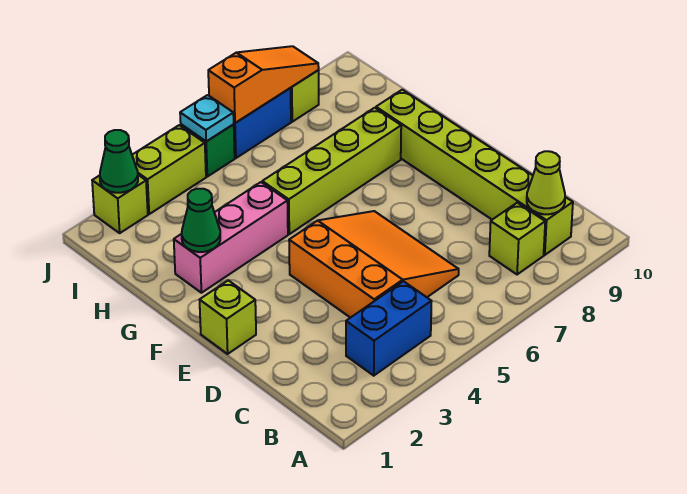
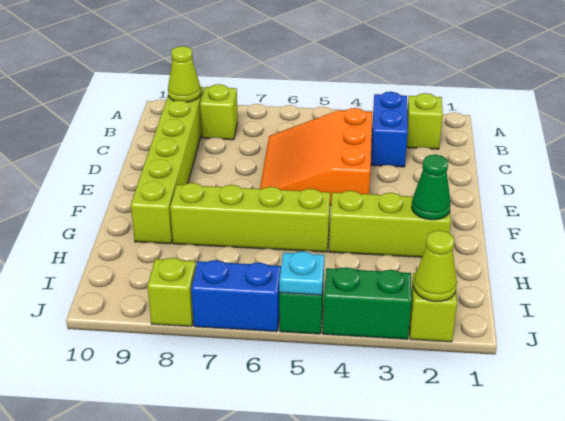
blue 1x2 brick [346,281,431,376] -> blue 1x2 brick turned to [371,92,408,167]
lime 1x1 brick [200,280,256,354] -> lime 1x1 brick moved to [406,93,443,149]
pink 1x3 brick [174,182,288,293] -> lime 1x3 brick [329,191,451,257]
green 1x1 cone [100,130,138,193] -> lime 1x1 cone [414,230,457,302]
lime 1x2 brick [132,125,206,214] -> green 1x2 brick [323,267,412,339]
orange 1x3 slope [208,46,319,123] -> none

